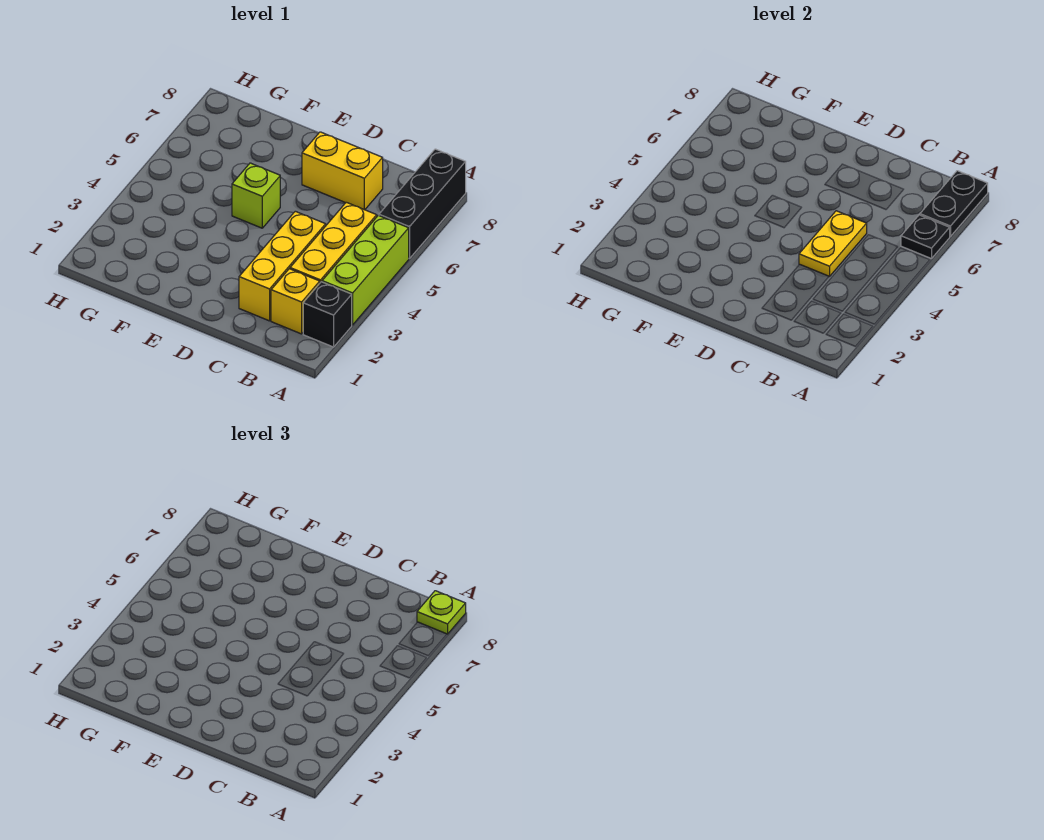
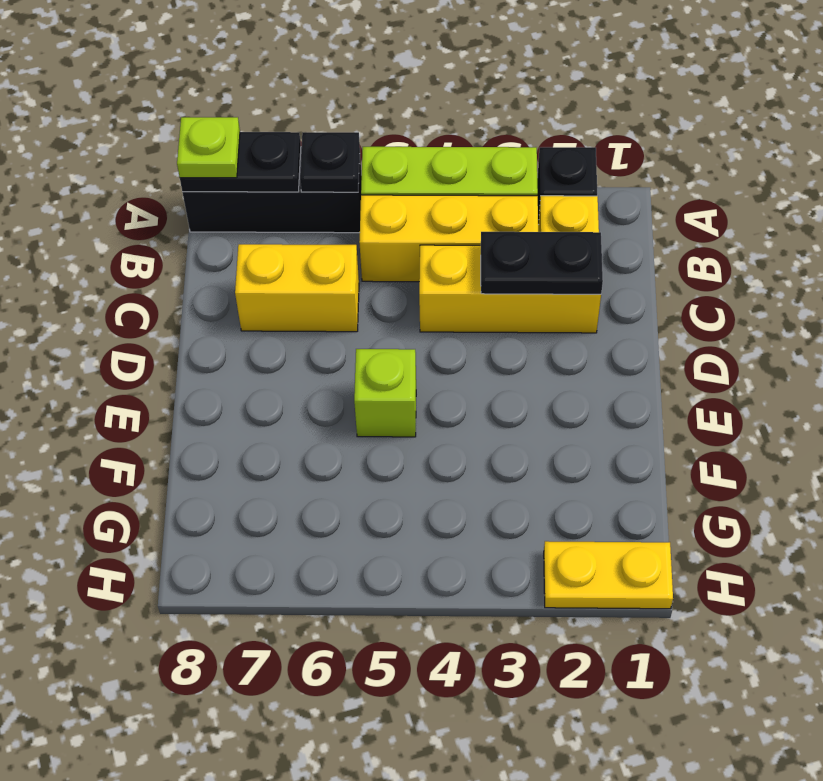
none -> black 1x2 plate [481,232,603,294]
yellow 1x2 plate [799,211,867,277] -> yellow 1x2 plate moved to [544,541,673,609]
yellow 1x2 brick [302,132,383,210] -> yellow 1x2 brick turned to [235,244,359,332]

